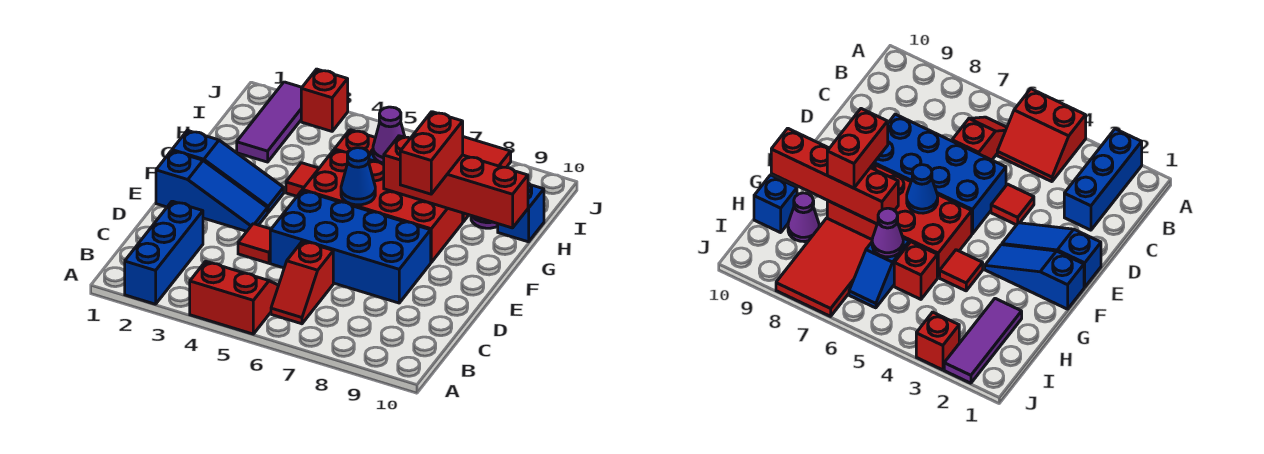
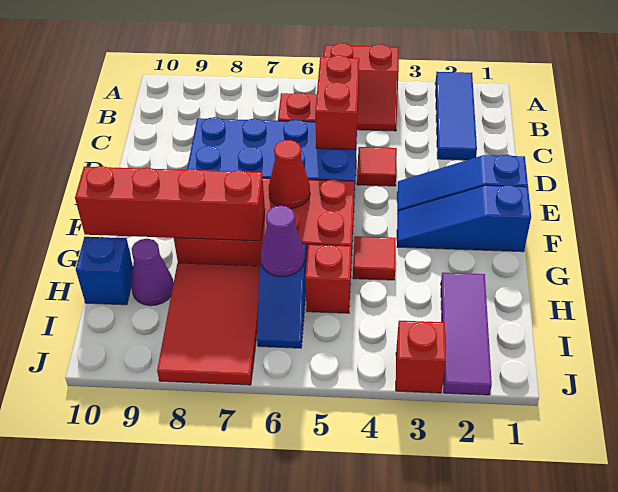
blue 1x3 brick [125,201,203,304] -> blue 1x3 tile [435,72,477,160]
blue 1x1 cone [341,148,375,205] -> red 1x1 cone [269,140,310,208]
red 1x2 brick [400,112,463,194] -> red 1x2 brick moved to [315,55,359,150]

